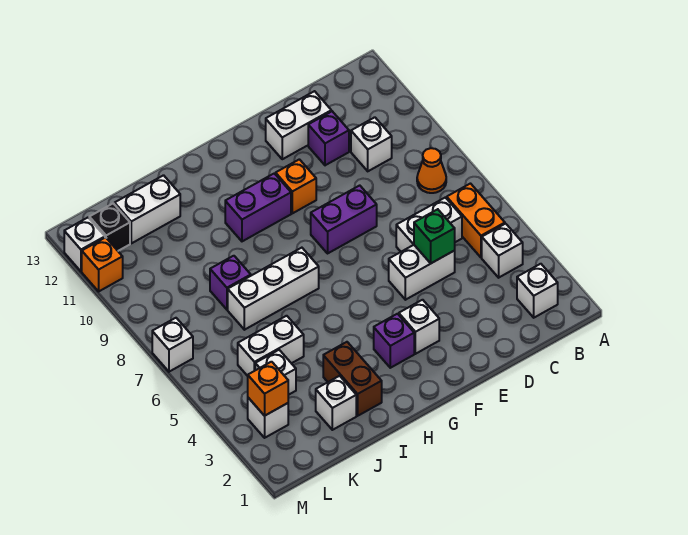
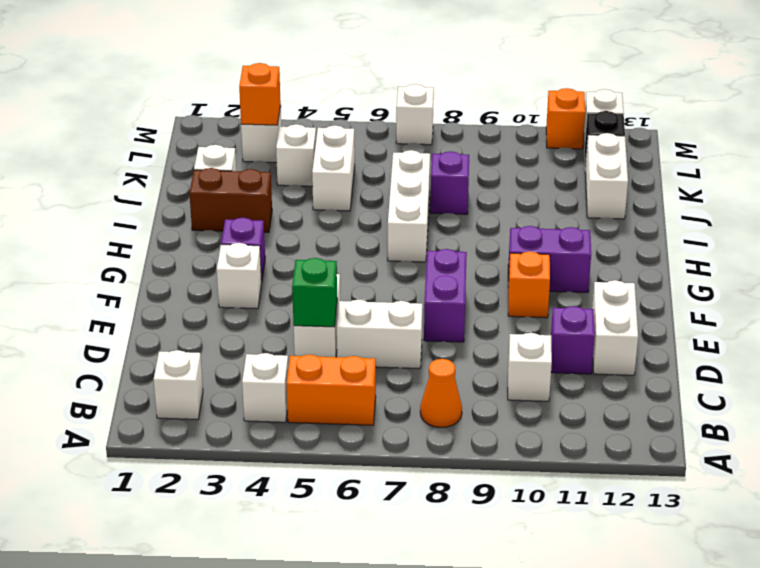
white 1x2 brick [396,198,462,252] -> white 1x2 brick turned to [337,300,422,369]
purple 1x2 brick [225,173,291,241] -> purple 1x2 brick turned to [508,226,591,292]

